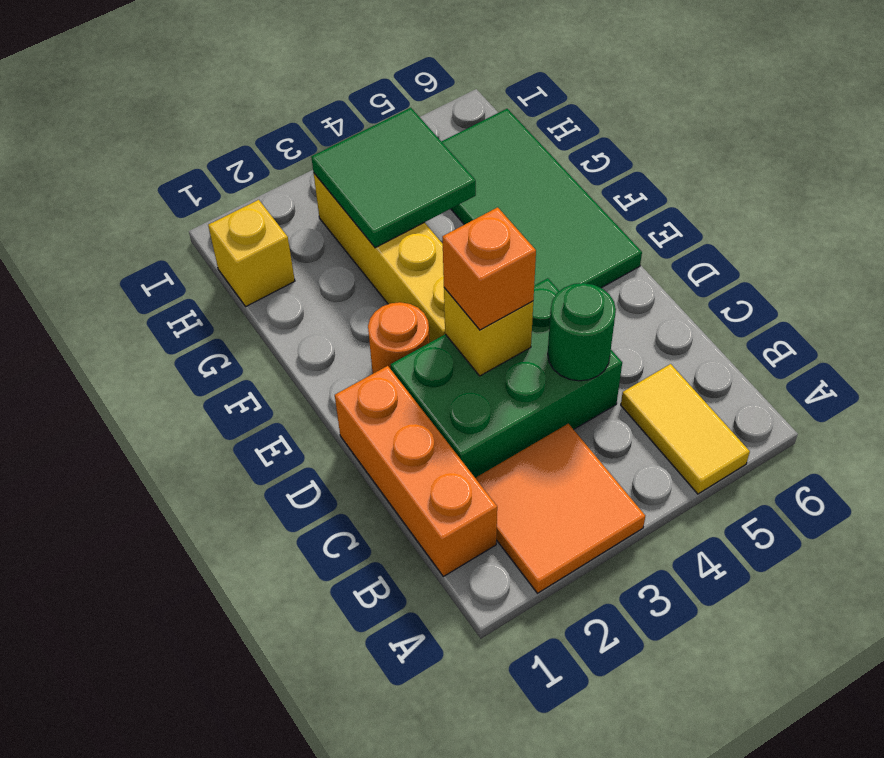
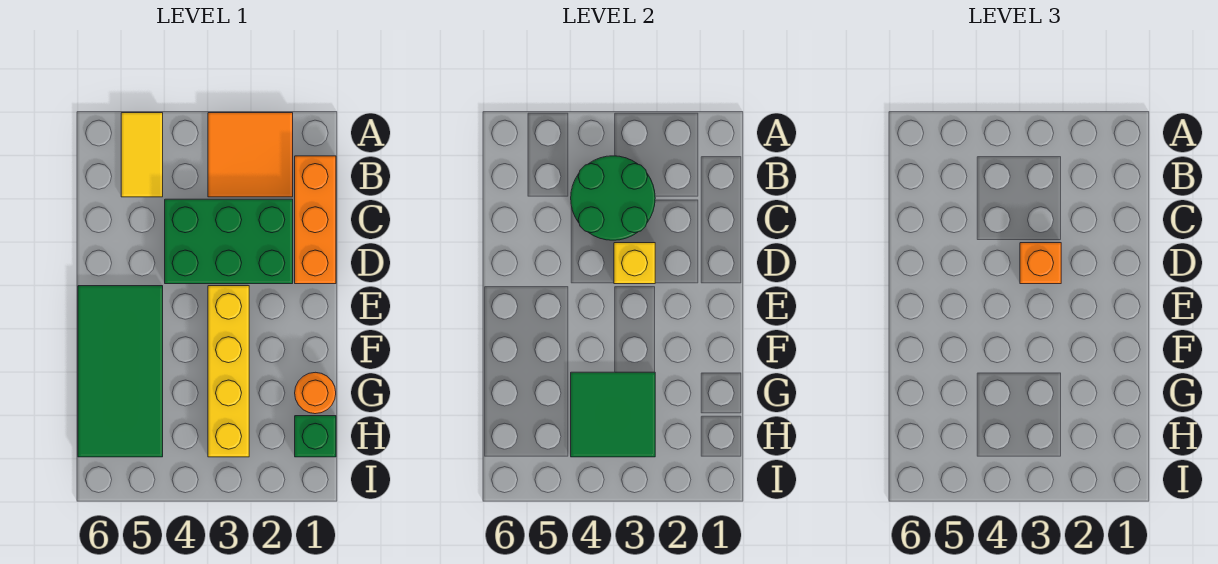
green 1x1 round brick [548,283,616,381] -> green 2x2 round brick [571,156,655,240]
orange 1x1 round brick [368,302,430,373] -> orange 1x1 round brick moved to [295,372,336,414]
yellow 1x1 brick [208,200,295,306] -> green 1x1 brick [295,416,336,457]

